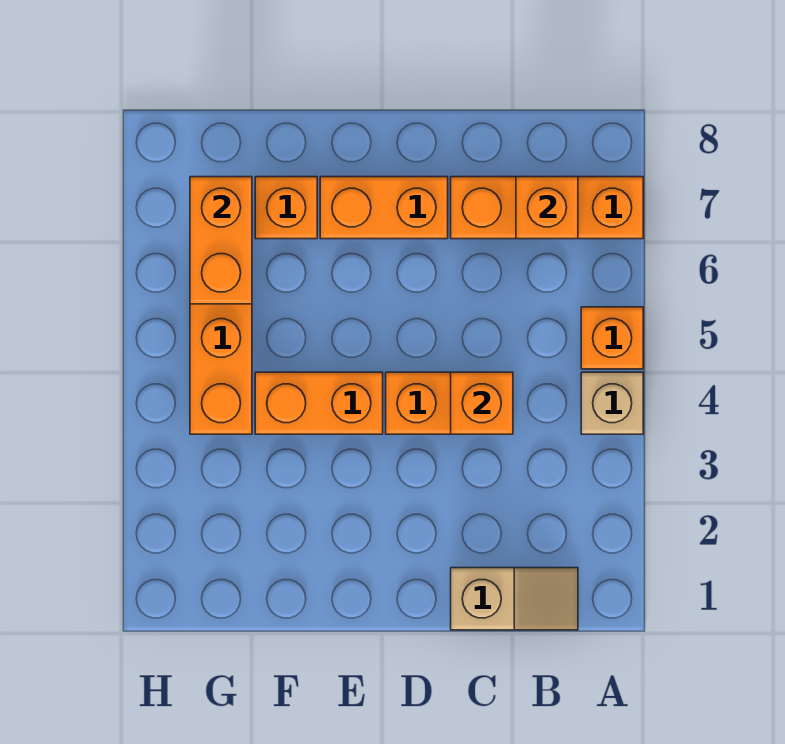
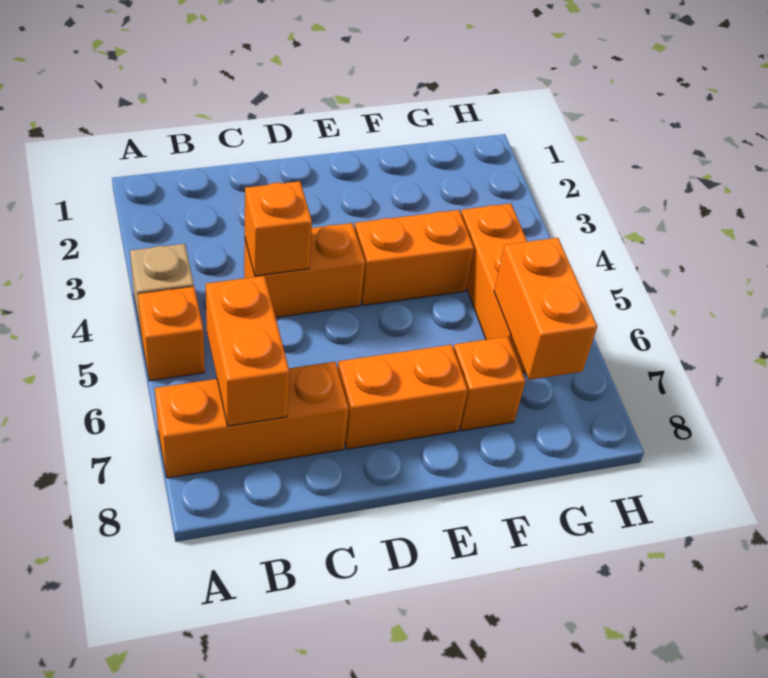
tan 1x2 slope [451,568,578,630] -> none
orange 1x1 brick [516,177,578,239] -> orange 1x2 brick [206,276,289,426]

